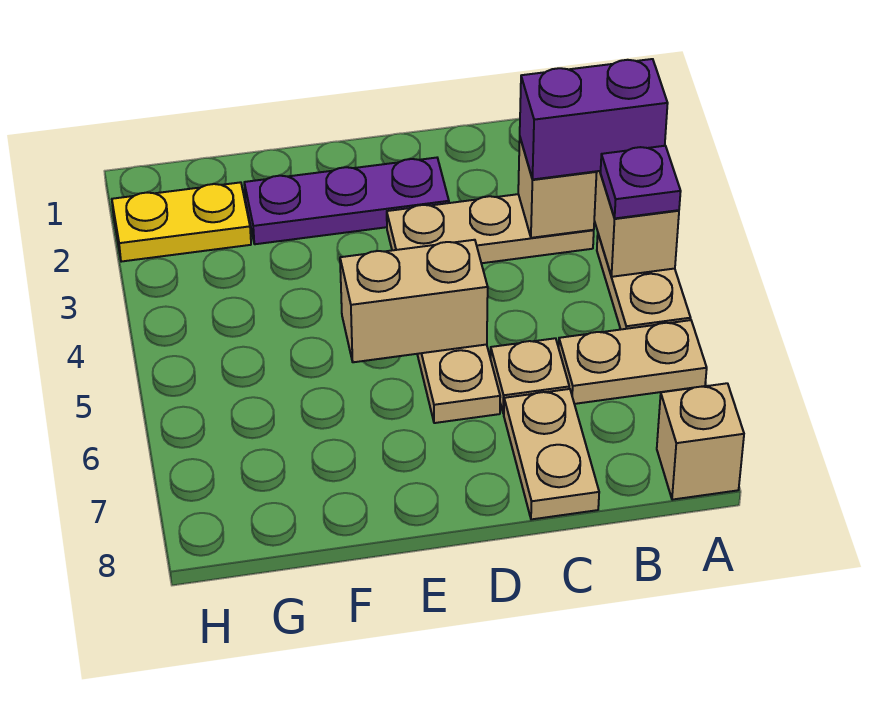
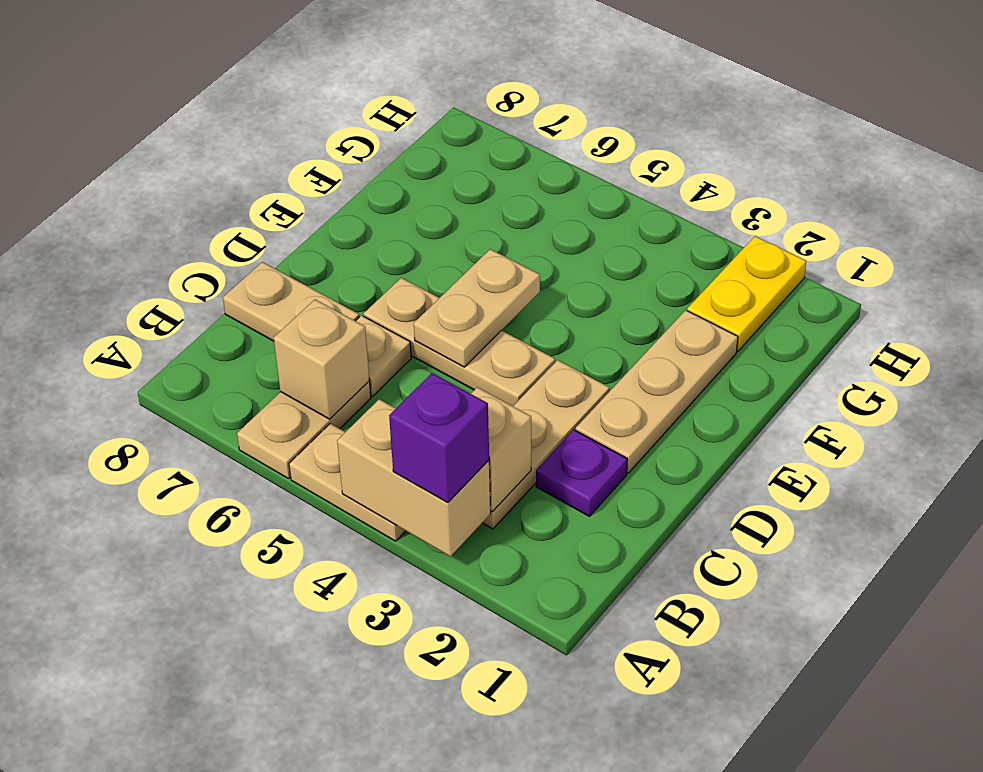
purple 1x2 brick [520,59,668,180] -> purple 1x1 brick [389,373,489,503]
purple 1x1 plate [601,146,681,218] -> purple 1x1 plate moved to [536,430,627,516]
tan 1x1 brick [657,383,744,500] -> tan 1x1 brick moved to [274,300,369,419]
purple 1x3 plate [244,158,449,244] -> tan 1x3 plate [576,310,738,473]
tan 1x2 brick [340,240,488,362] -> tan 1x2 plate [414,249,540,367]

